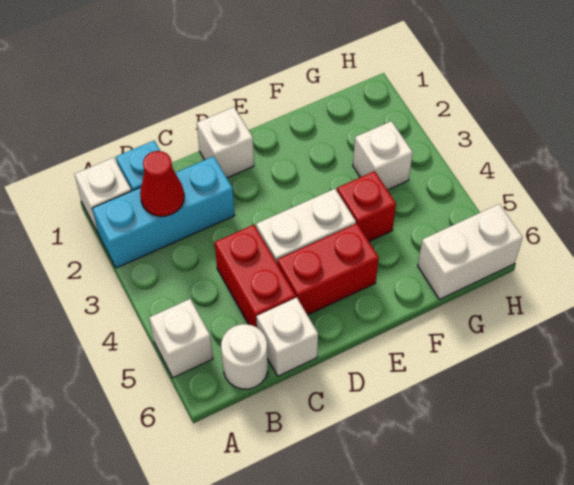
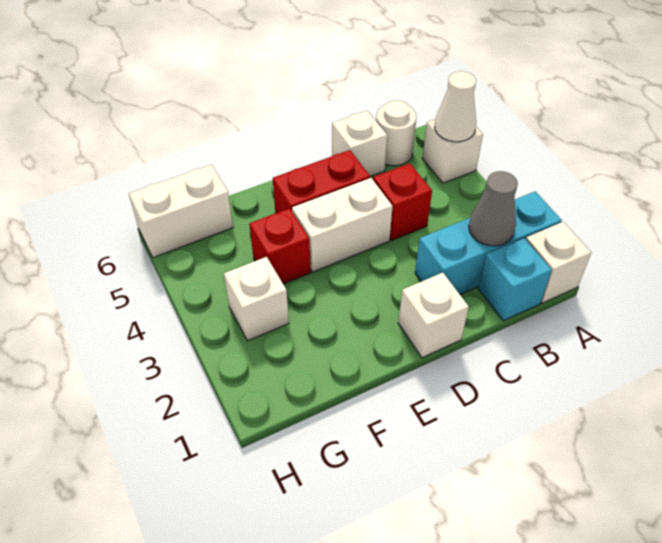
none -> white 1x1 cone [435,71,476,142]
red 1x1 cone [140,151,184,216] -> grey 1x1 cone [469,171,518,246]
red 1x2 brick [215,225,296,327] -> red 1x1 brick [373,163,432,240]

